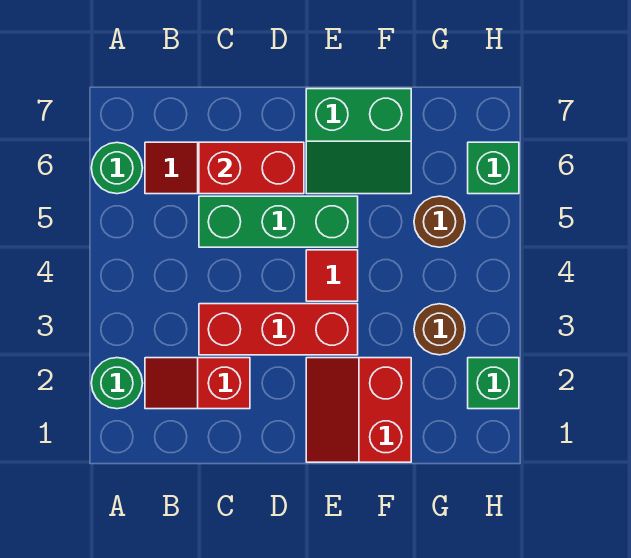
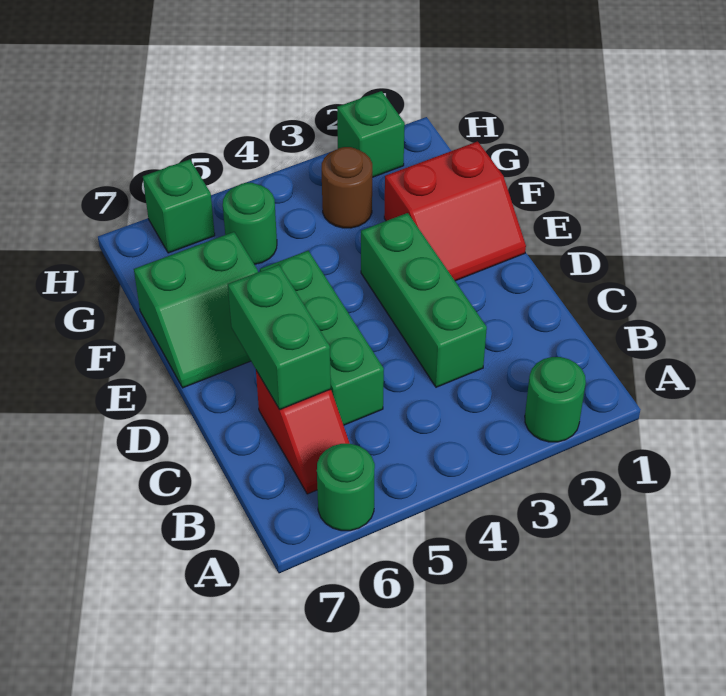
red 1x2 slope [145,358,250,409] -> none
red 1x3 brick [199,304,358,355] -> green 1x3 brick [361,213,487,387]
red 1x2 brick [199,142,304,194] -> green 1x2 brick [228,265,331,409]
red 1x1 tile [306,250,358,301] -> none
green 2x2 slope [306,89,411,194] -> green 2x2 slope turned to [134,232,258,388]
brown 1x1 round brick [414,196,465,247] -> green 1x1 round brick [223,183,277,264]

